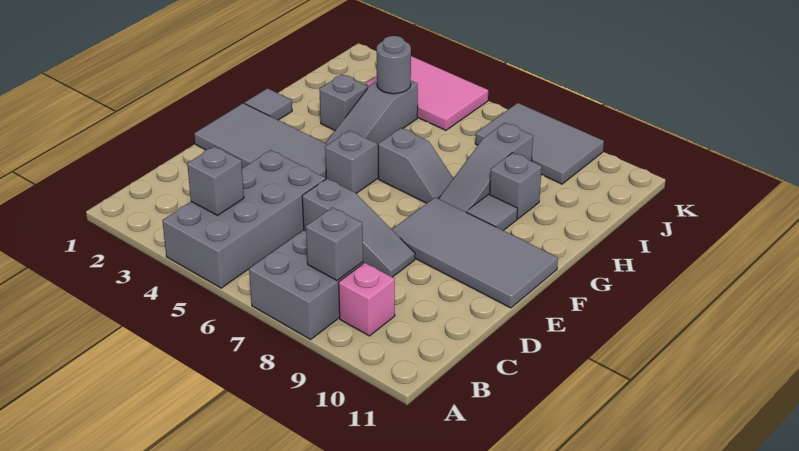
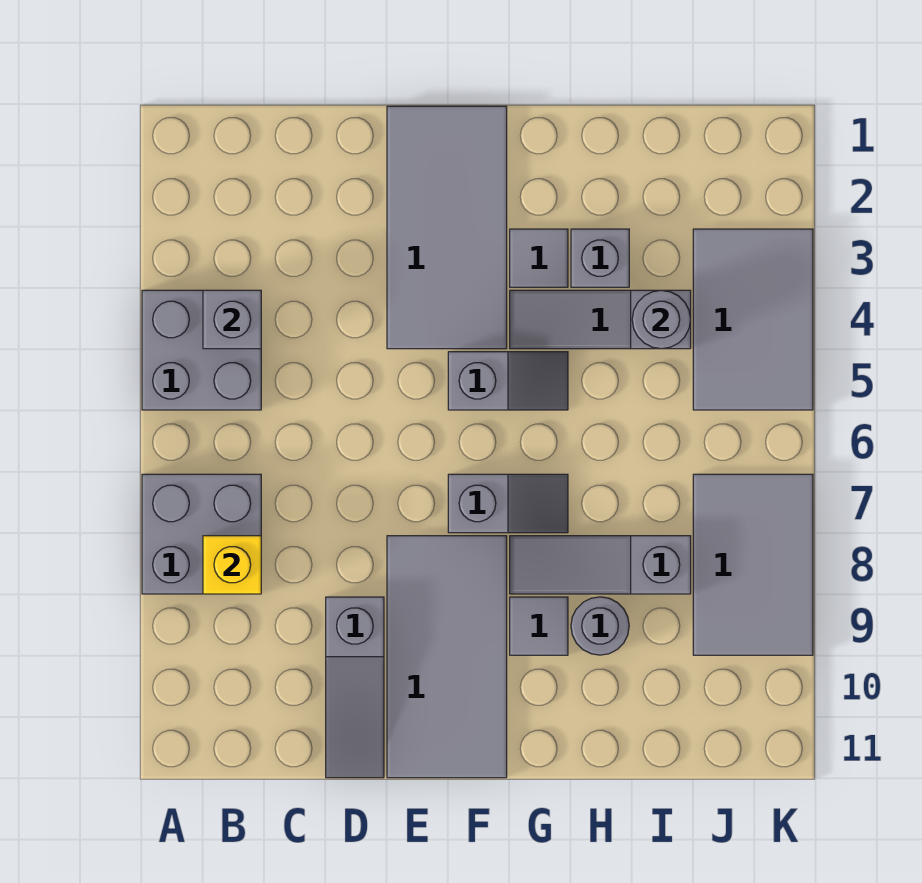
grey 2x4 brick [162,150,326,288] -> grey 2x2 brick [142,290,261,410]
grey 1x1 brick [306,207,363,281] -> yellow 1x1 brick [203,536,261,594]
pink 1x1 brick [339,263,395,336] -> none
grey 1x3 slope [302,179,415,277] -> grey 1x3 slope moved to [326,597,384,778]
grey 1x1 tile [245,88,292,120] -> grey 1x1 tile moved to [510,229,568,287]
grey 1x2 slope [378,128,453,203] -> grey 1x2 slope turned to [448,474,568,533]
grey 1x1 brick [490,153,542,219] -> grey 1x1 round brick [571,597,629,655]
pink 2x3 tile [366,56,488,130] -> grey 2x3 tile [693,229,813,410]

